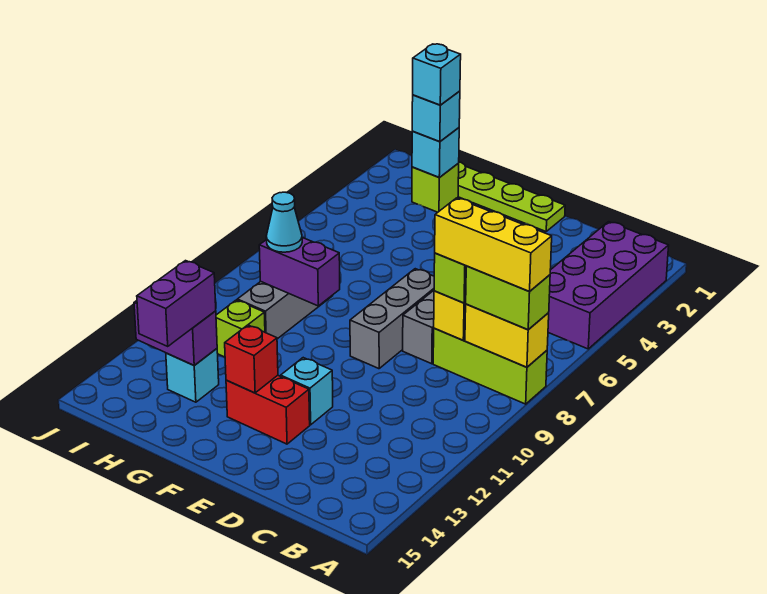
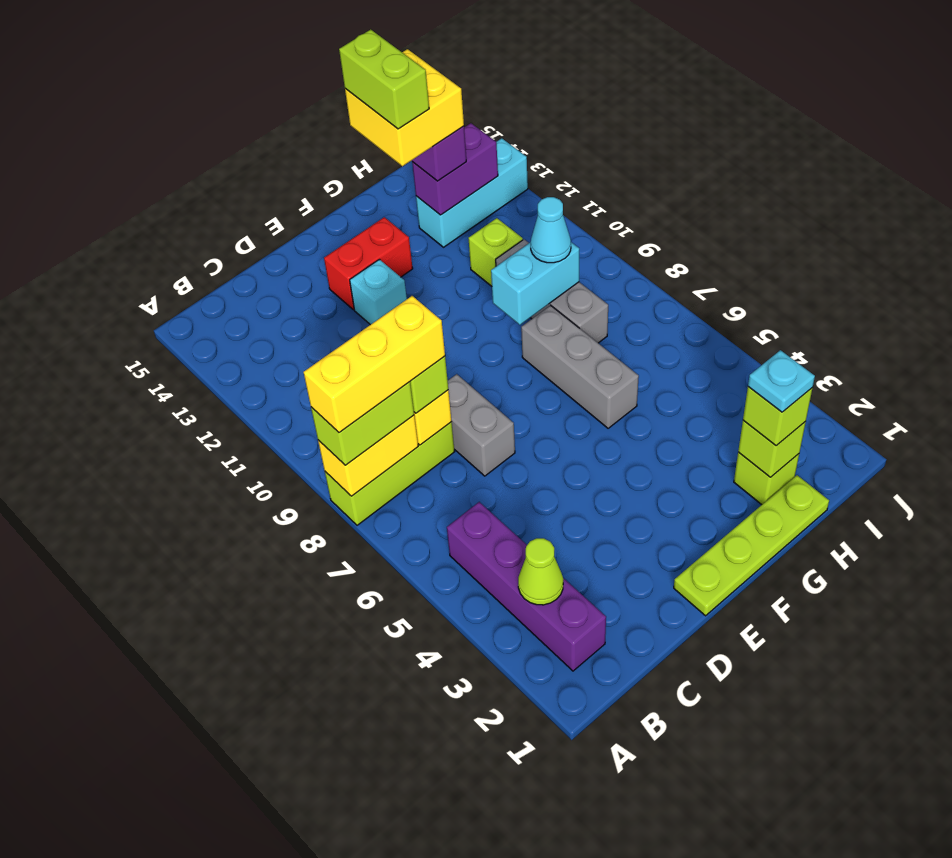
purple 2x4 brick [548,222,669,349] -> purple 1x4 brick [447,502,606,671]
none -> lime 1x1 cone [518,538,563,605]
grey 1x3 brick [350,269,434,369] -> grey 1x3 brick moved to [521,305,639,428]
red 1x1 brick [225,325,278,393] -> none
purple 1x2 brick [259,238,340,306] -> cyan 1x2 brick [491,242,579,325]
none -> yellow 2x2 brick [345,49,464,166]
none -> lime 1x2 brick [339,29,429,129]
cyan 1x1 brick [412,128,459,177] -> lime 1x1 brick [738,420,806,477]
cyan 1x1 brick [412,91,460,142] -> lime 1x1 brick [743,387,812,446]
cyan 1x1 brick [413,44,461,105] -> cyan 1x1 plate [748,350,815,412]
cyan 1x1 brick [166,349,219,402] -> cyan 1x3 brick [416,138,528,247]

